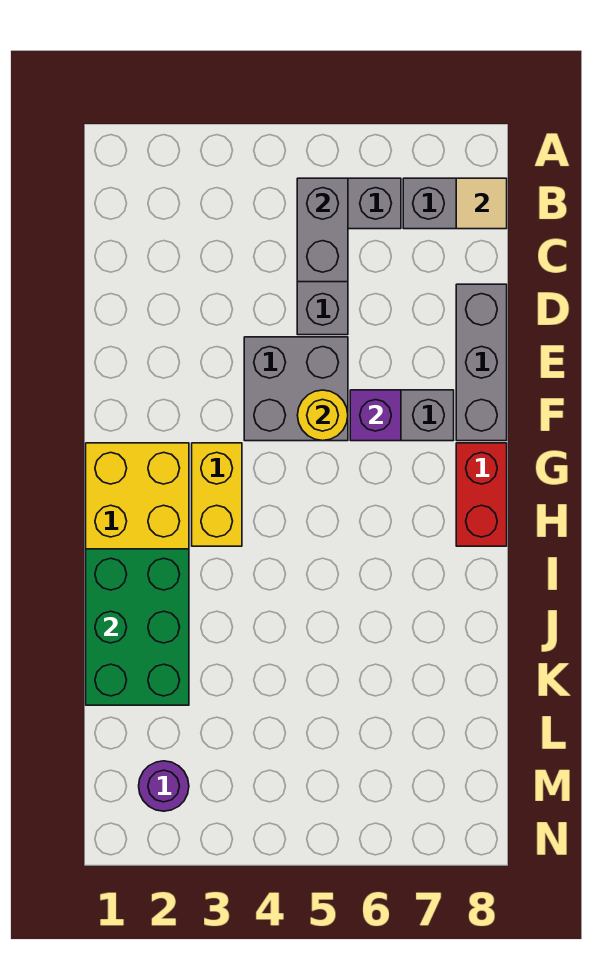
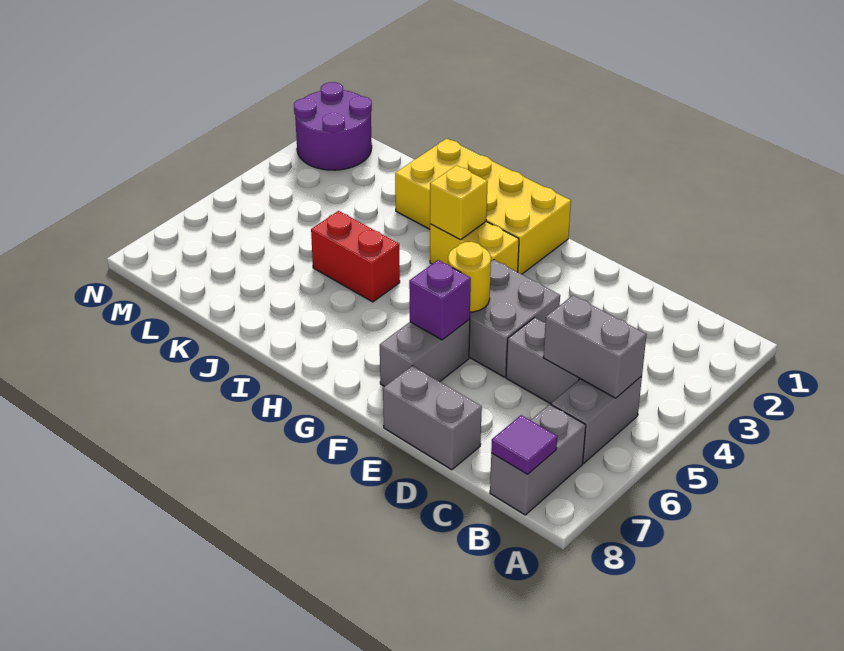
tan 1x1 tile [456,178,507,229] -> purple 1x1 tile [491,415,557,474]
grey 1x3 brick [456,284,507,441] -> grey 1x2 brick [383,366,482,470]
red 1x2 brick [456,443,507,546] -> red 1x2 brick moved to [311,211,400,302]
none -> yellow 1x1 brick [430,165,488,240]
green 2x3 brick [86,549,189,705] -> none
purple 1x1 round brick [139,761,189,811] -> purple 2x2 round brick [294,82,372,170]

